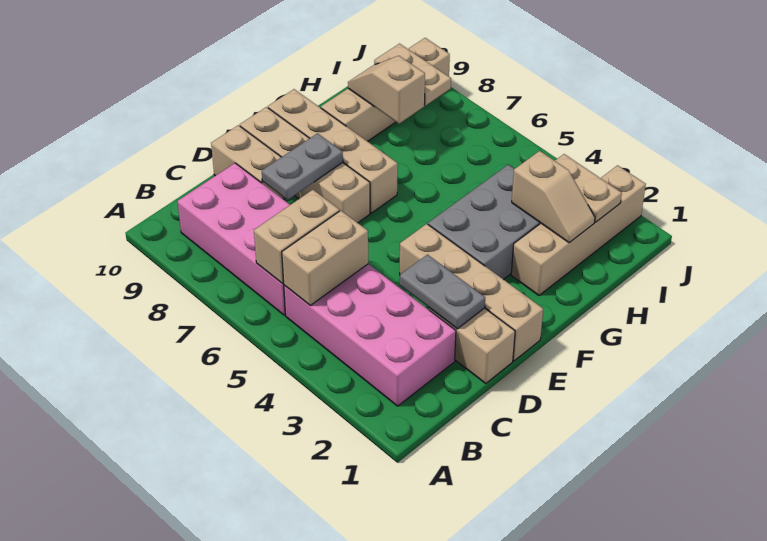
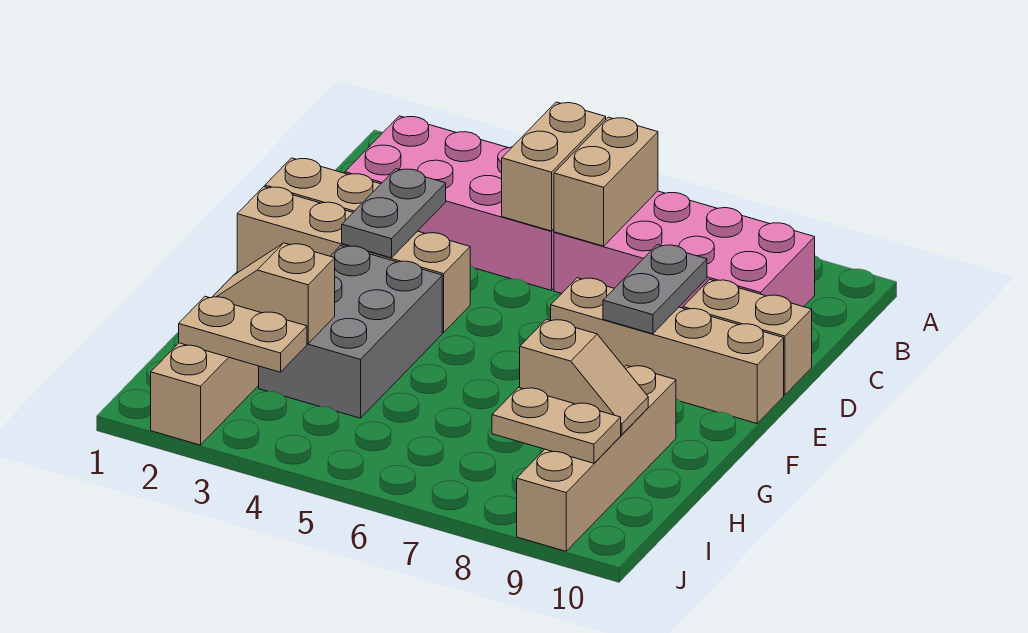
grey 1x2 plate [400,255,485,329] -> grey 1x2 plate turned to [342,169,446,258]
tan 1x4 brick [268,89,398,213] -> none

